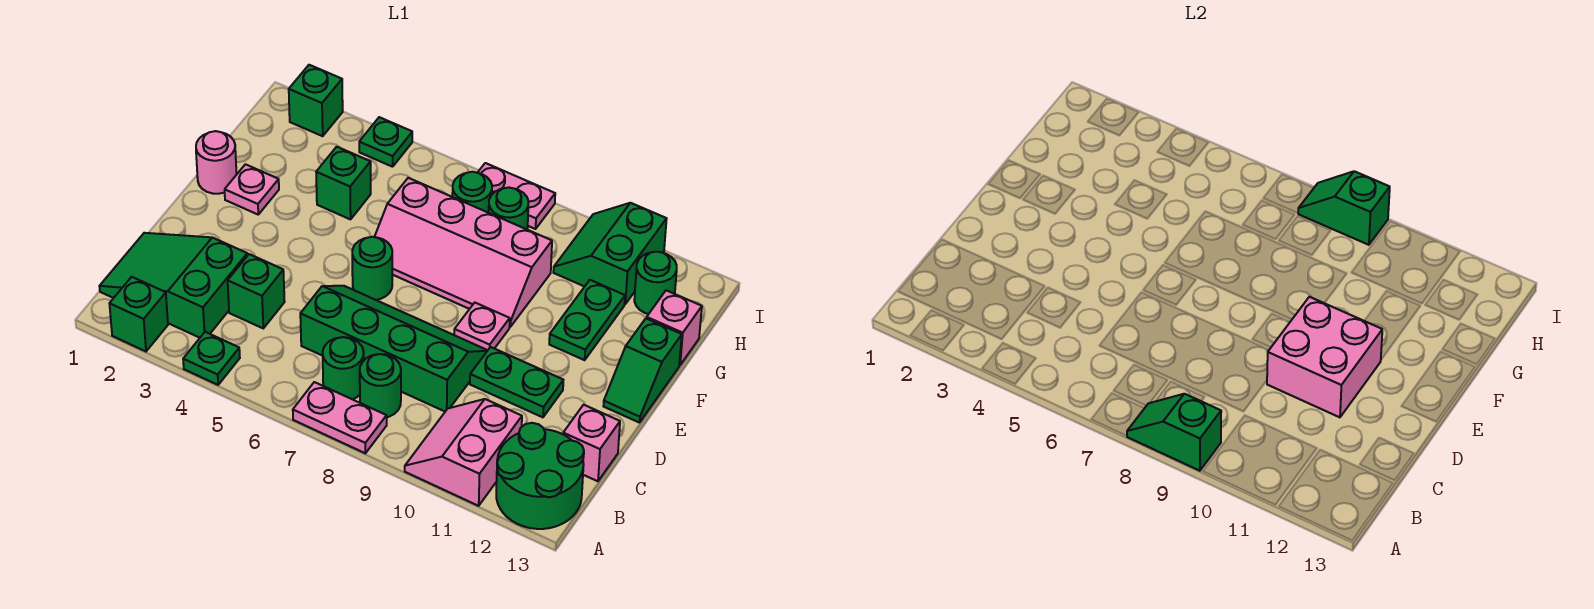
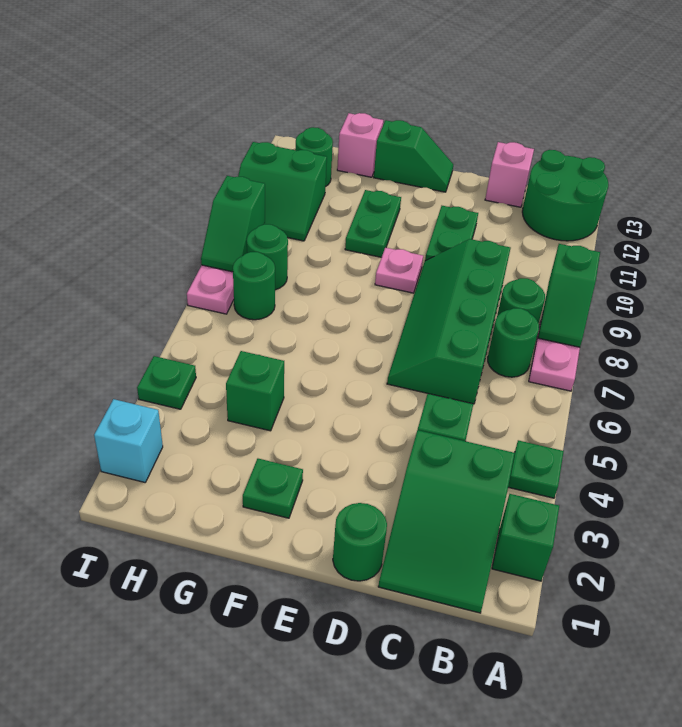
pink 2x2 slope [405,399,522,506] -> none
pink 2x2 brick [1267,297,1382,417] -> none
green 1x1 round brick [352,237,392,300] -> green 1x1 round brick moved to [333,503,387,581]
pink 1x1 round brick [196,131,237,194] -> none
pink 1x1 plate [225,164,279,214] -> green 1x1 plate [243,459,303,518]
pink 2x4 slope [375,178,552,327] -> none
green 1x2 plate [549,280,625,360] -> green 1x2 plate turned to [345,190,401,257]
green 1x1 brick [289,65,343,136] -> cyan 1x1 brick [94,399,163,482]

